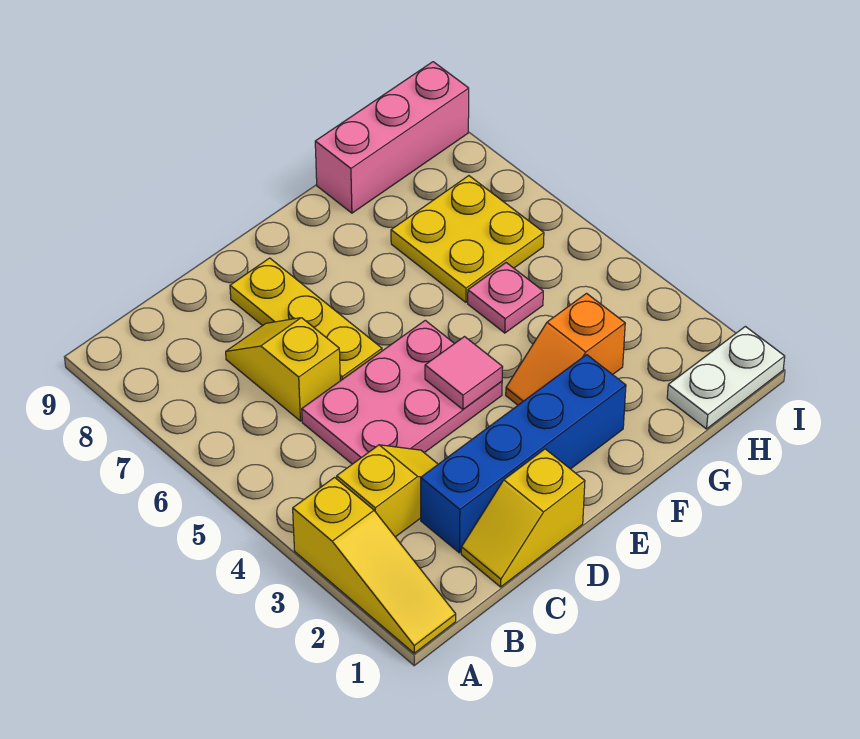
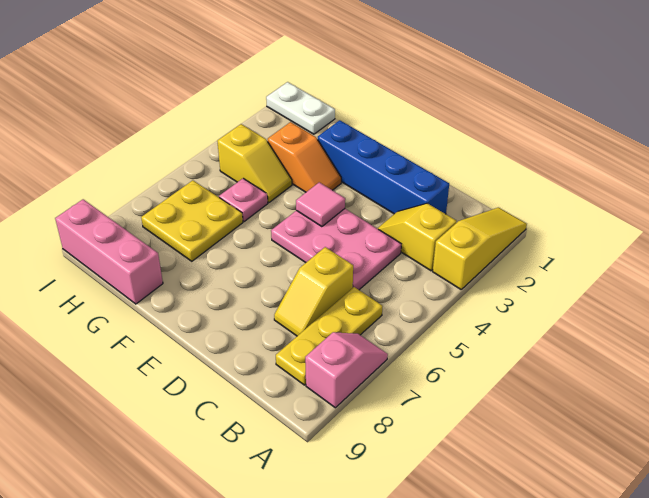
none -> pink 1x2 slope [305,332,388,408]
yellow 1x2 slope [461,449,585,587] -> yellow 1x2 slope moved to [217,124,292,202]
yellow 1x3 plate [230,258,382,381] -> yellow 1x3 plate moved to [276,287,383,385]

